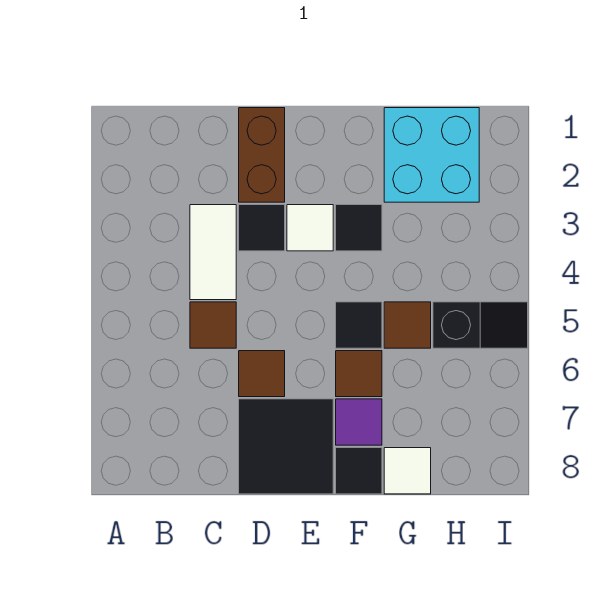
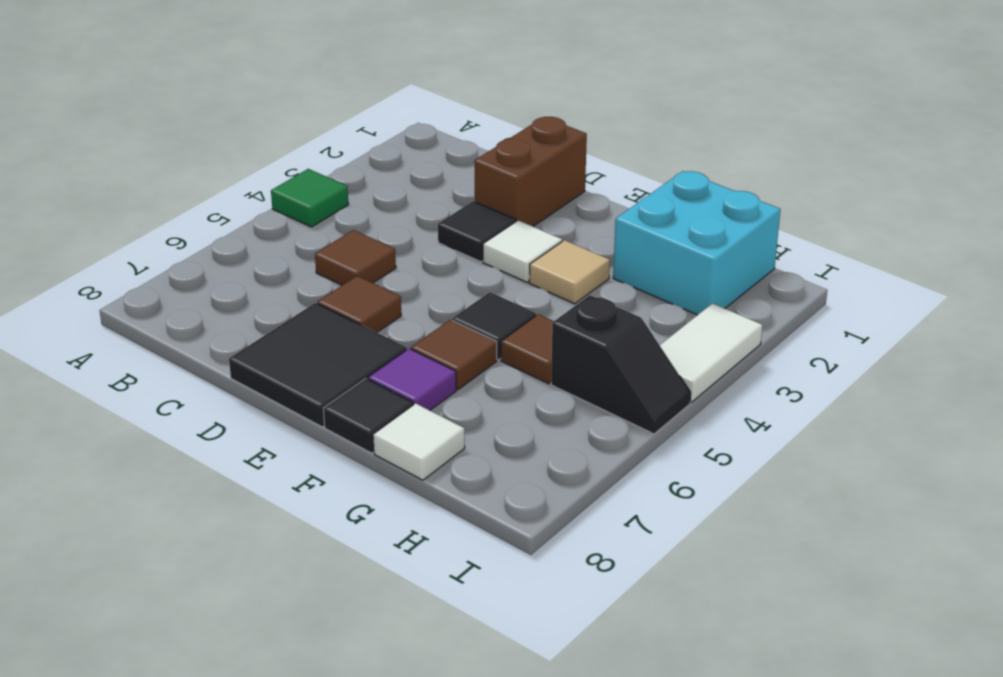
none -> green 1x1 tile [271,169,348,227]
white 1x2 tile [190,205,236,300] -> white 1x2 tile moved to [660,303,762,402]
black 1x1 tile [336,205,382,251] -> tan 1x1 tile [529,240,610,304]

